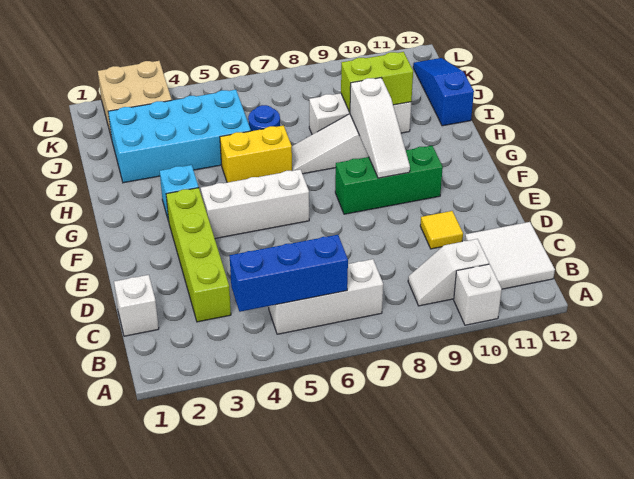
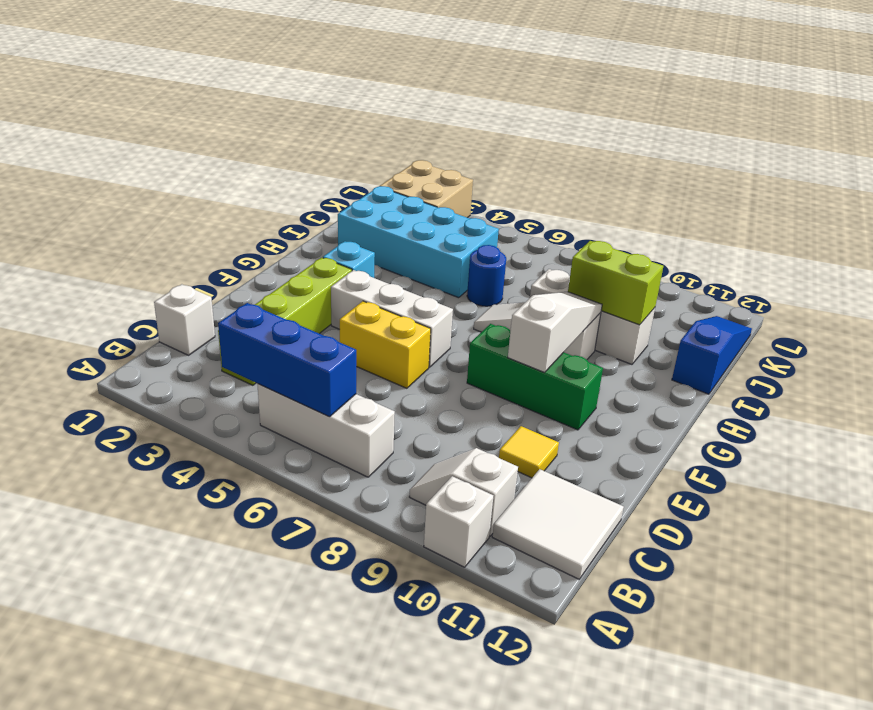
white 1x3 slope [350,78,410,178] -> white 1x3 slope turned to [508,292,602,372]
yellow 1x2 brick [220,125,292,183] -> yellow 1x2 brick moved to [339,301,431,388]

